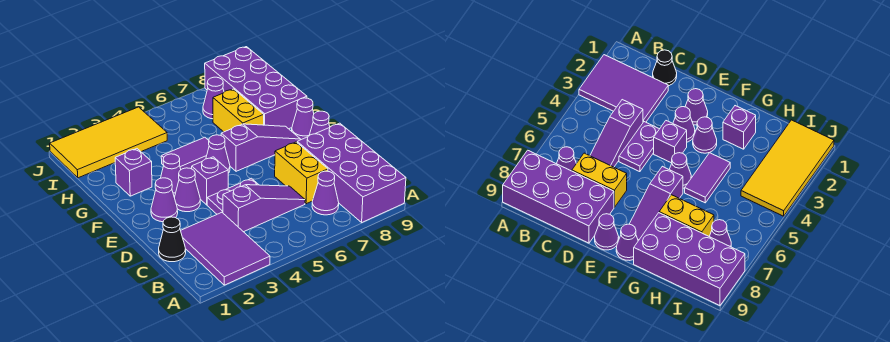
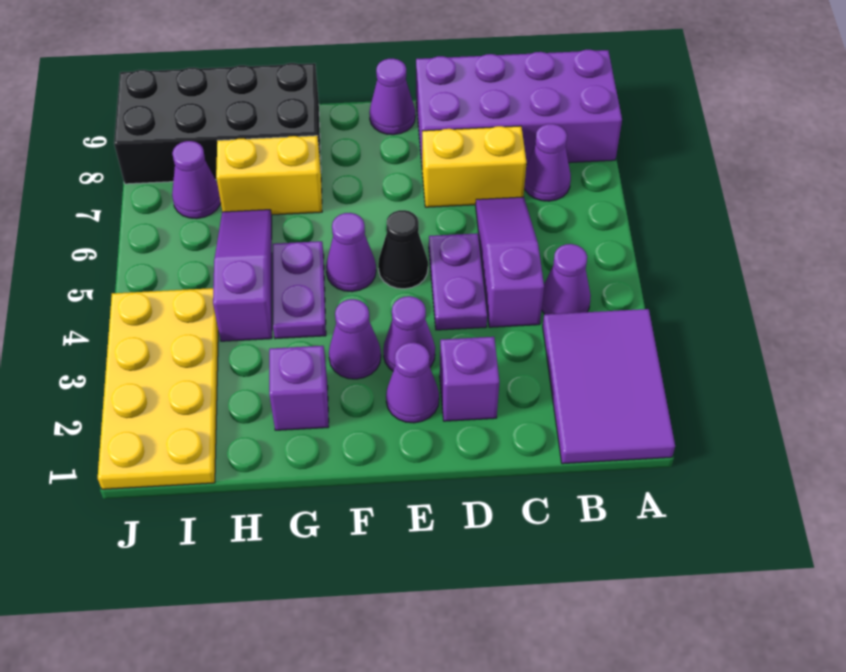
purple 2x3 tile [181,213,270,285] -> purple 2x3 tile turned to [543,309,675,464]
black 1x1 cone [159,217,186,262] -> black 1x1 cone moved to [378,210,428,289]
purple 1x1 brick [192,157,228,205] -> purple 1x1 brick moved to [440,337,499,421]
purple 1x3 slope [221,124,301,171] -> purple 1x3 slope moved to [213,210,272,341]
purple 1x1 cone [292,98,314,140] -> purple 1x1 cone moved to [542,244,591,314]
purple 1x2 tile [161,137,209,169] -> purple 1x2 plate [273,241,326,339]
purple 2x4 brick [205,47,307,129] -> black 2x4 brick [114,63,321,184]
yellow 2x4 tile [50,107,167,178] -> yellow 2x4 plate [98,288,218,489]

